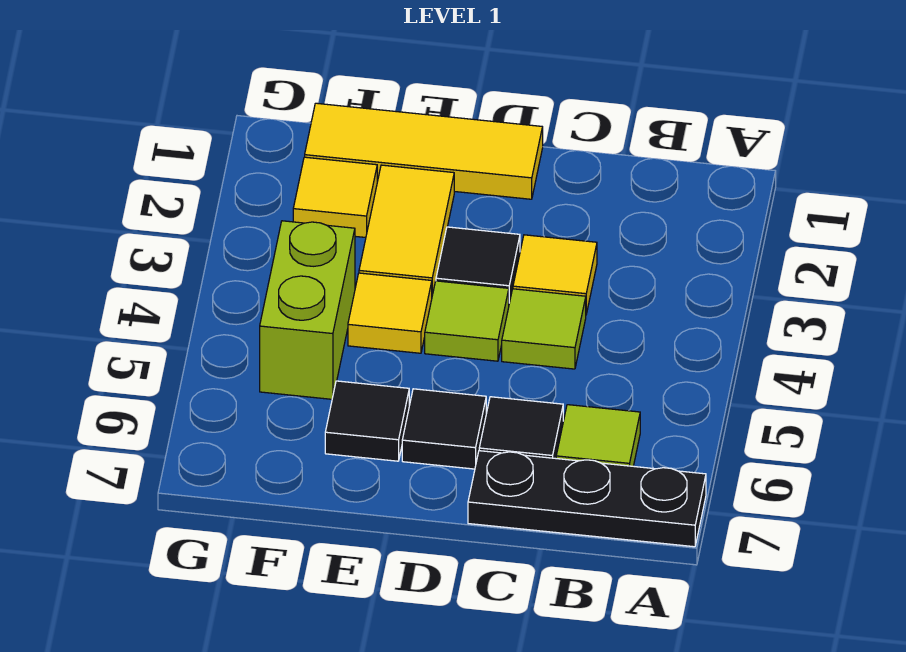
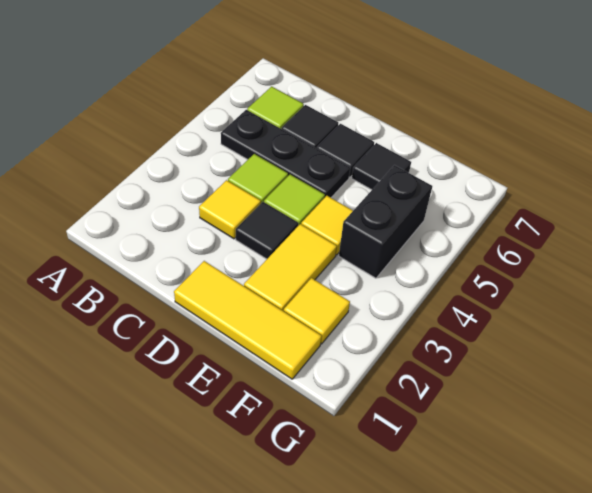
black 1x3 plate [468,451,706,547] -> black 1x3 plate moved to [221,110,350,198]
lime 1x2 brick [260,221,355,399] -> black 1x2 brick [339,165,432,278]

